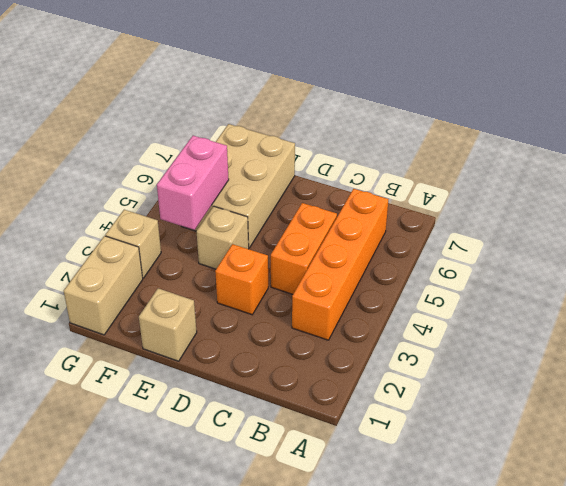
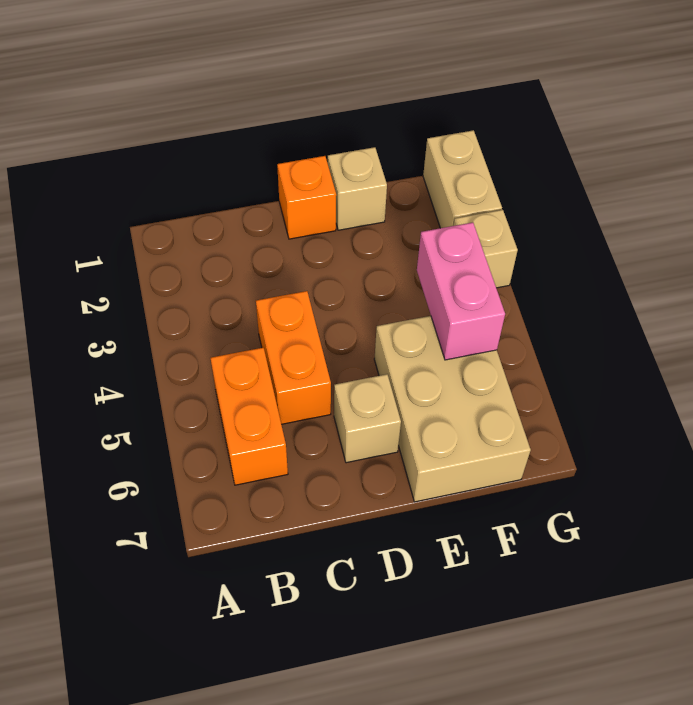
orange 1x4 brick [292,189,388,340] -> orange 1x2 brick [210,348,288,485]
orange 1x1 brick [215,244,268,315] -> orange 1x1 brick moved to [277,156,336,239]
tan 1x1 brick [196,206,249,269] -> tan 1x1 brick moved to [334,374,401,463]

